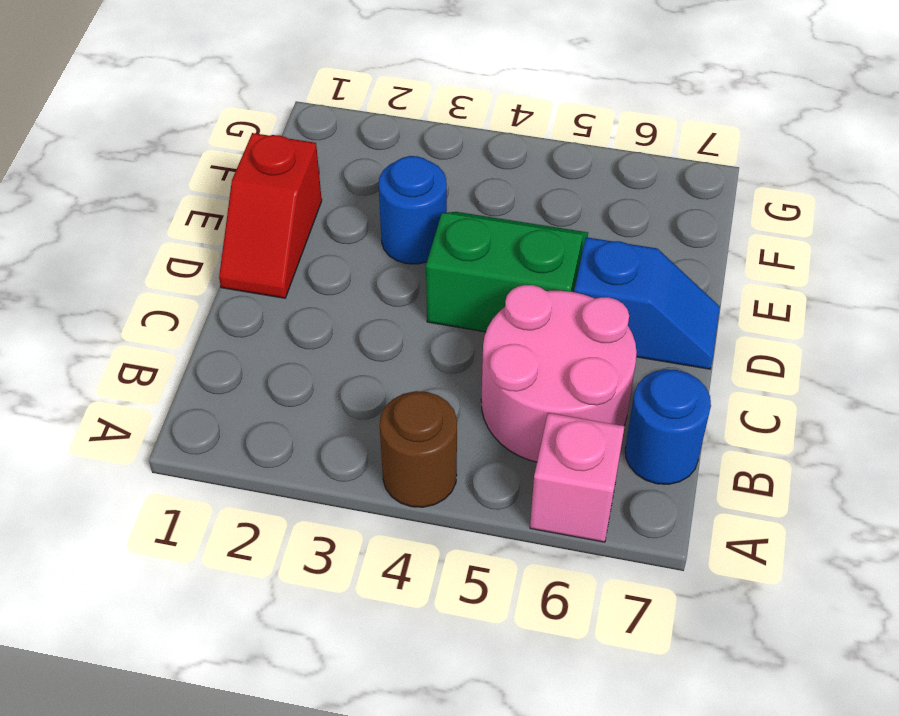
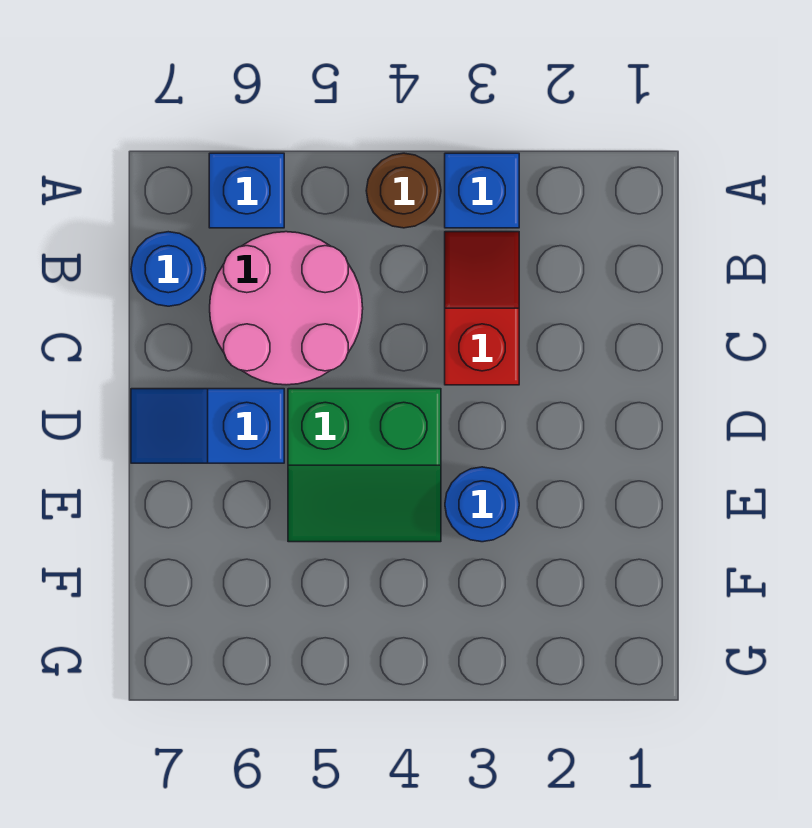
none -> blue 1x1 brick [445,153,519,228]
pink 1x1 brick [530,413,625,542] -> blue 1x1 brick [209,153,284,228]
red 1x2 slope [219,133,322,298] -> red 1x2 slope moved to [445,232,519,385]

